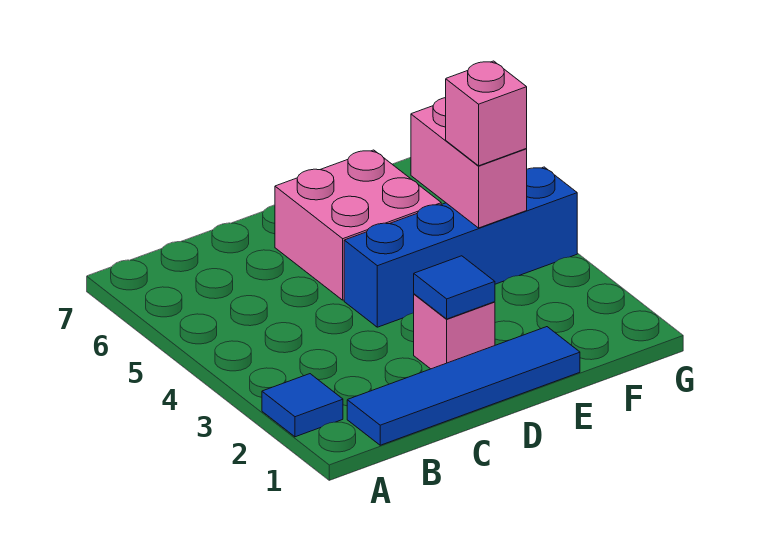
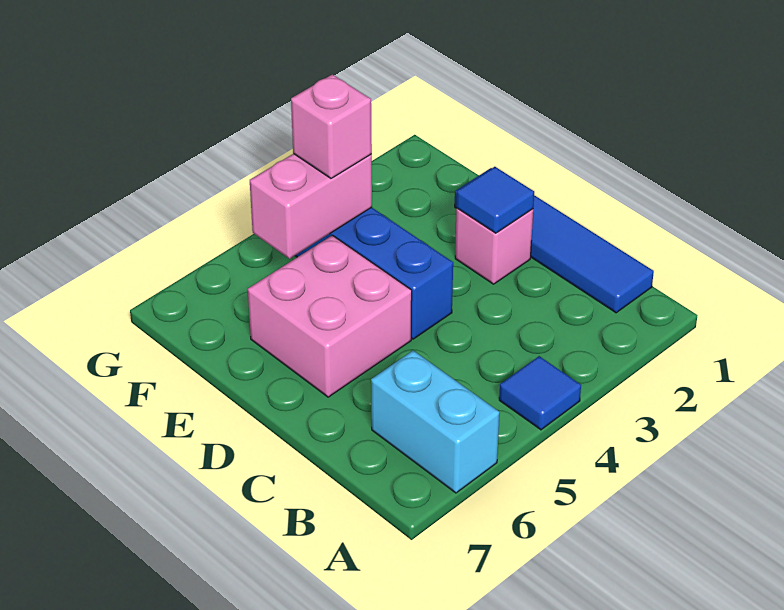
blue 1x1 tile [262,374,343,437] -> blue 1x1 tile moved to [499,356,581,430]
none -> cyan 1x2 brick [371,351,500,493]

